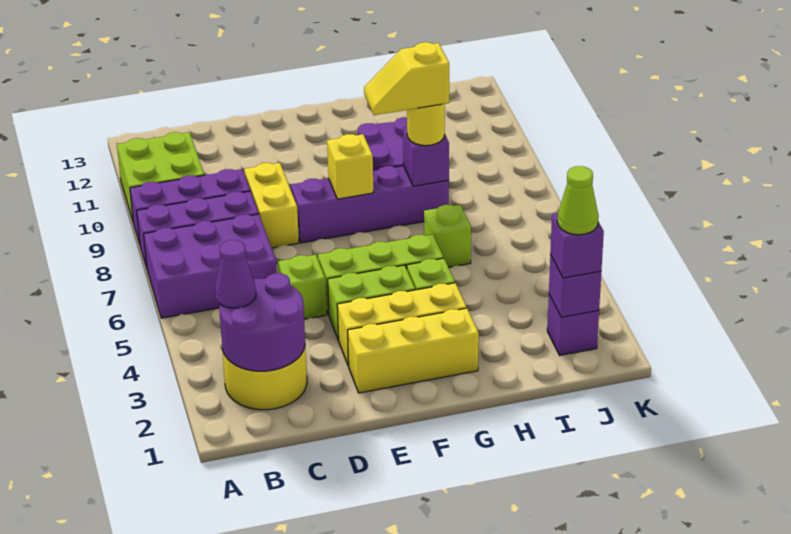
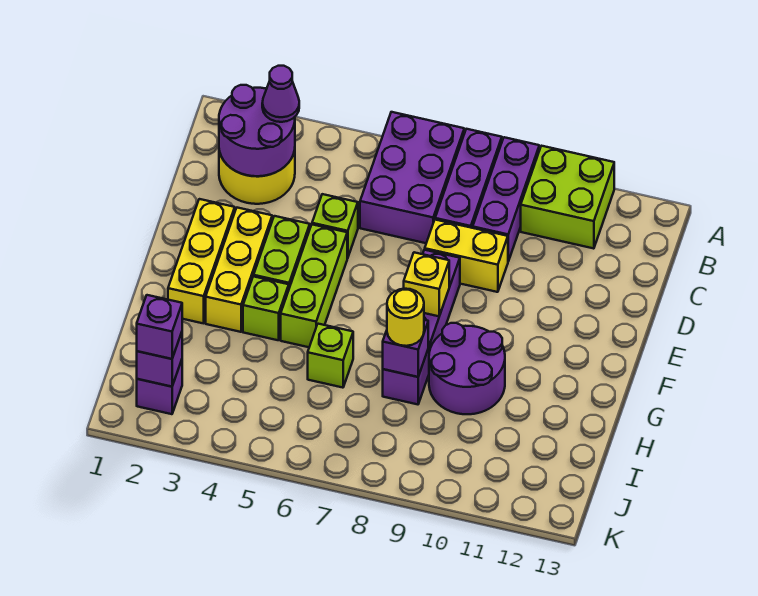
yellow 1x2 slope [364,42,449,115] -> none
lime 1x1 cone [557,166,599,235] -> none

